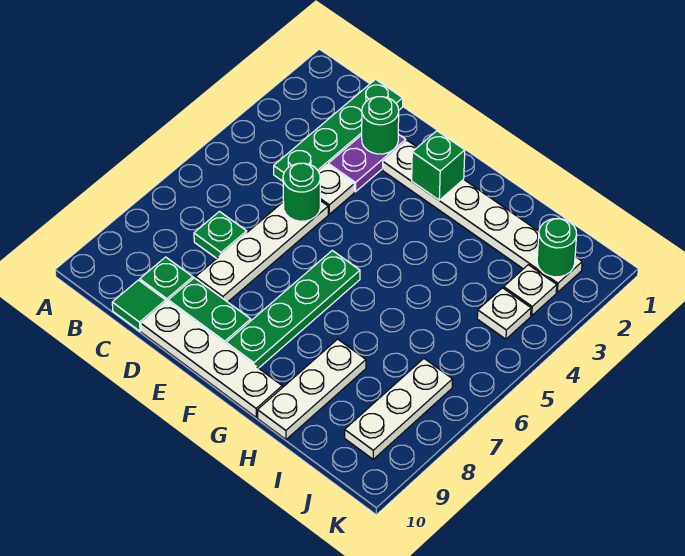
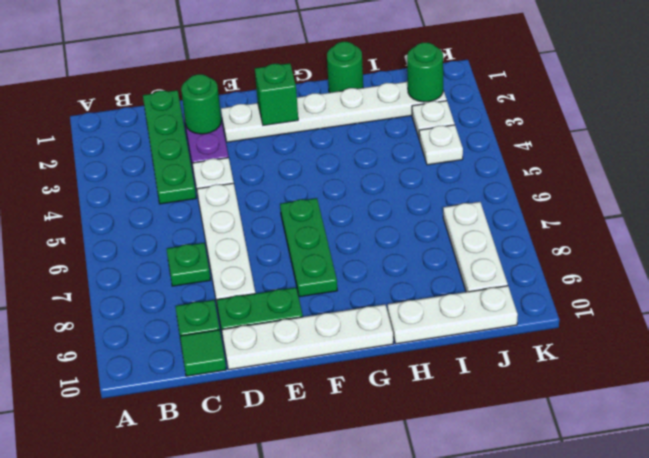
green 1x1 round brick [283,163,320,221] -> green 1x1 round brick moved to [327,42,363,93]
green 1x4 plate [226,251,360,368] -> green 1x3 plate [280,198,337,297]
white 1x3 plate [258,339,366,439] -> white 1x3 plate turned to [388,286,518,344]

